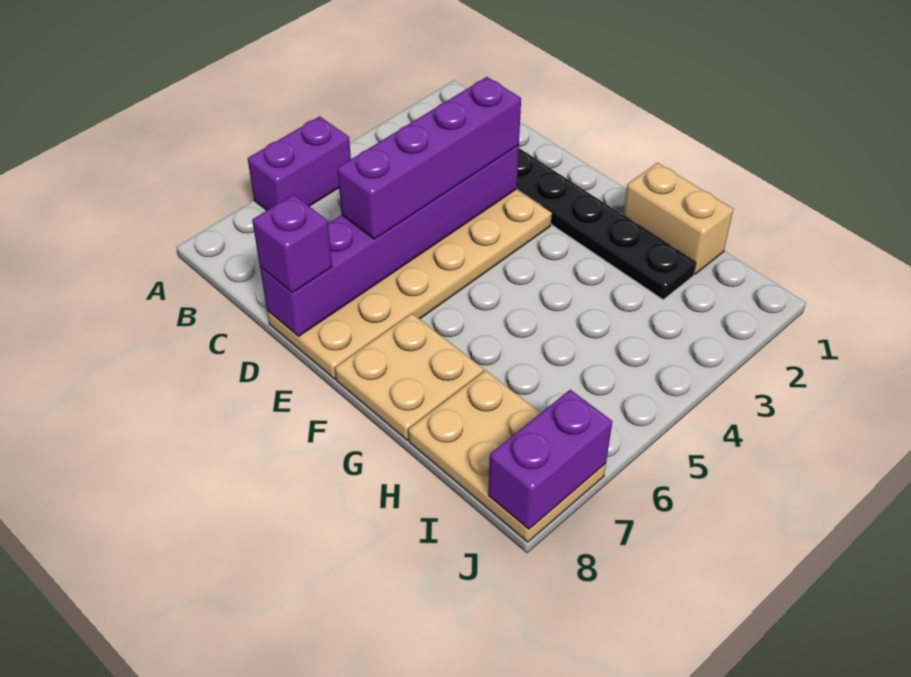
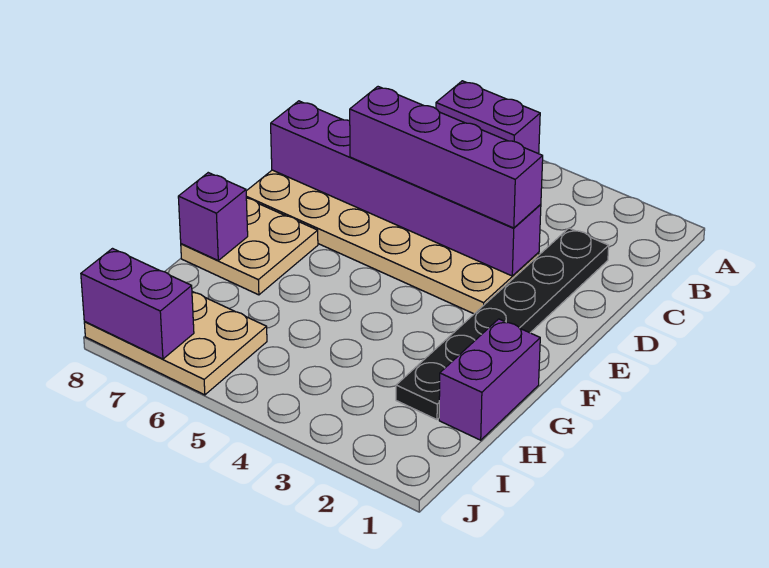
purple 1x1 brick [252,195,332,293] -> purple 1x1 brick moved to [178,173,248,261]
tan 1x2 brick [623,163,733,274] -> purple 1x2 brick [439,319,540,440]
tan 2x3 plate [408,370,606,542] -> tan 2x3 plate turned to [84,292,267,395]

